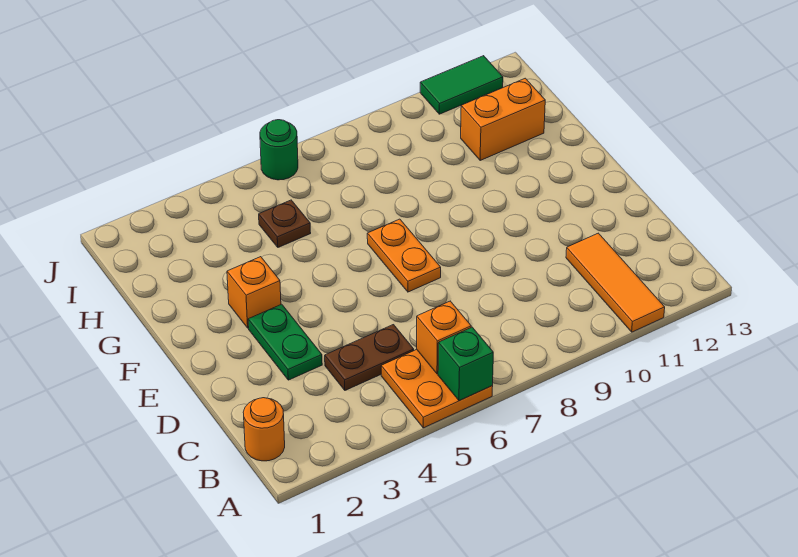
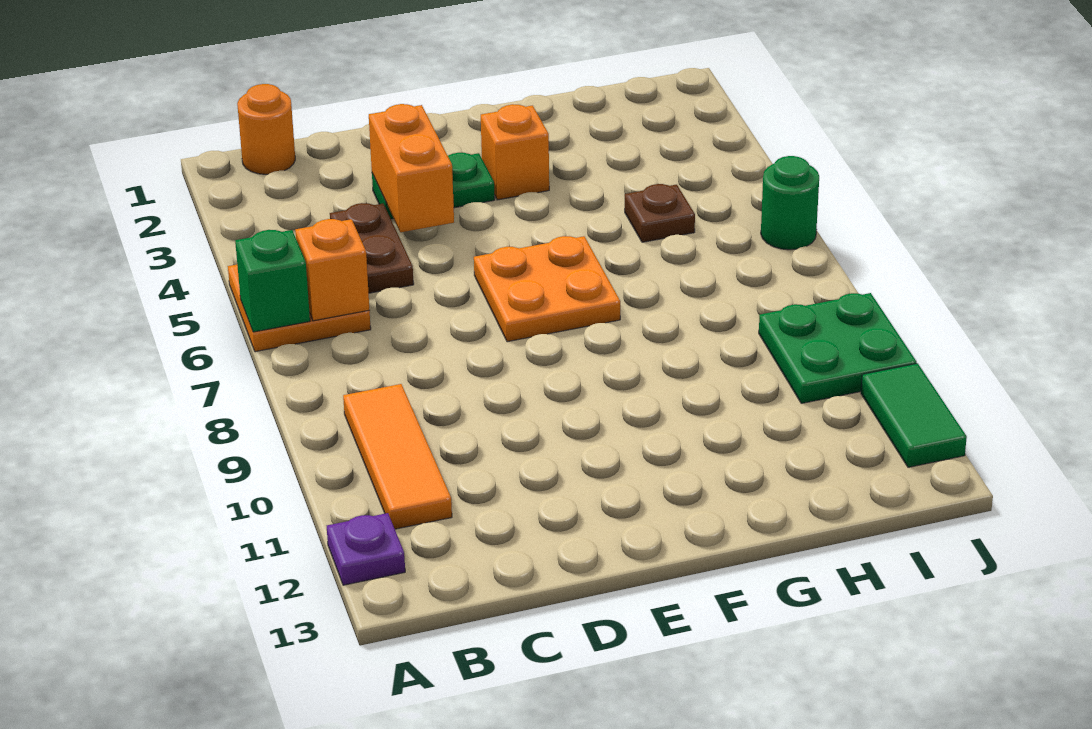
orange 1x3 tile [566,233,665,332] -> orange 1x3 tile turned to [343,384,452,529]
none -> purple 1x1 plate [327,513,405,585]
orange 1x2 plate [367,219,441,292] -> orange 2x2 plate [474,236,620,342]
orange 1x2 brick [461,78,545,160] -> orange 1x2 brick moved to [369,104,454,232]
none -> green 2x2 plate [759,293,917,403]

